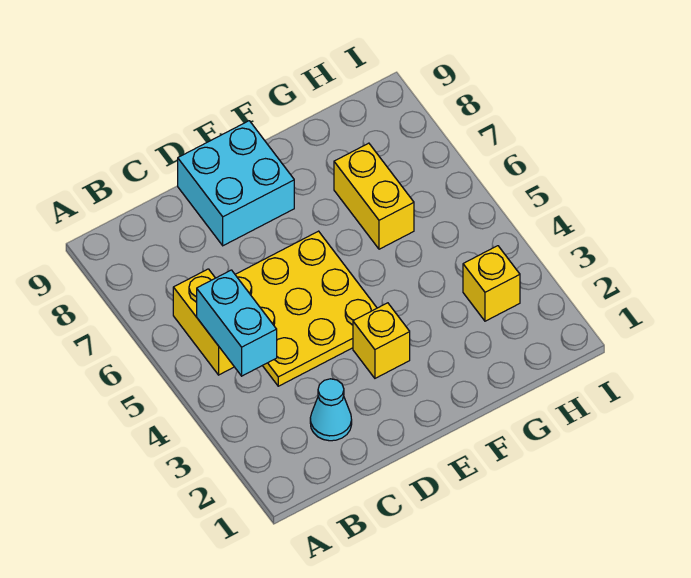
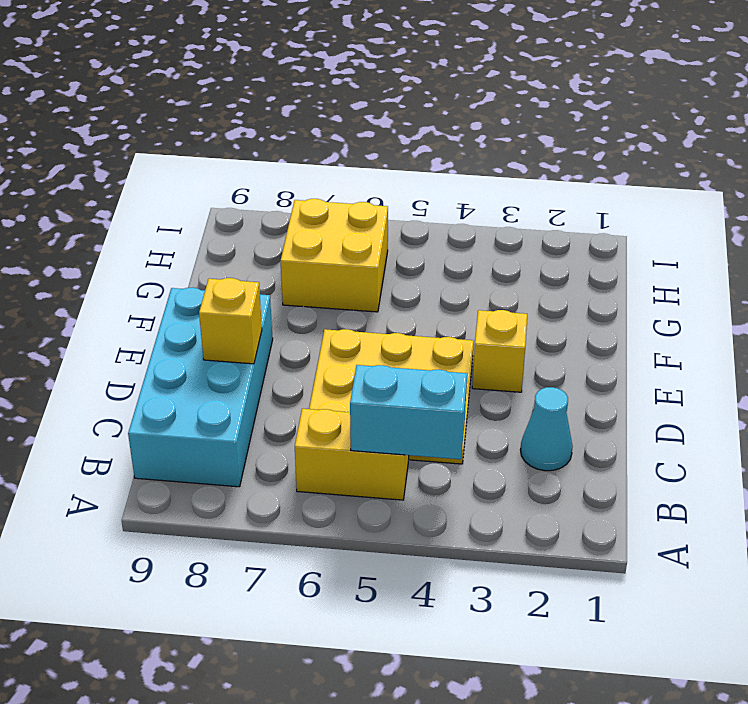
cyan 2x2 brick [178,121,294,246] -> cyan 2x4 brick [128,287,273,487]
yellow 1x2 brick [334,143,414,249] -> yellow 2x2 brick [281,199,388,312]
yellow 1x1 brick [463,246,520,321] -> yellow 1x1 brick moved to [199,278,262,364]

